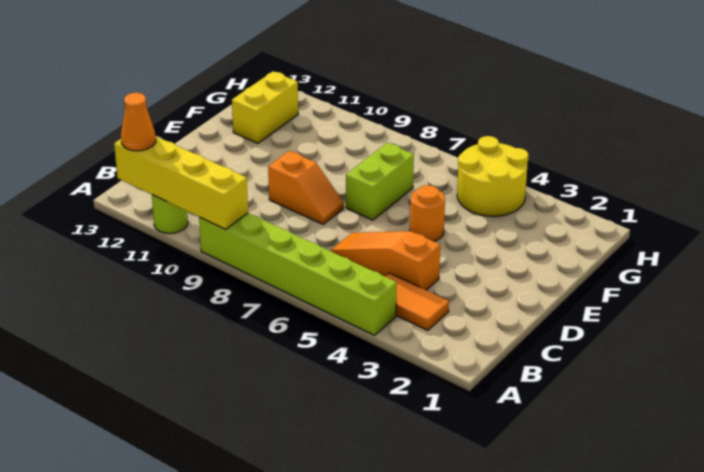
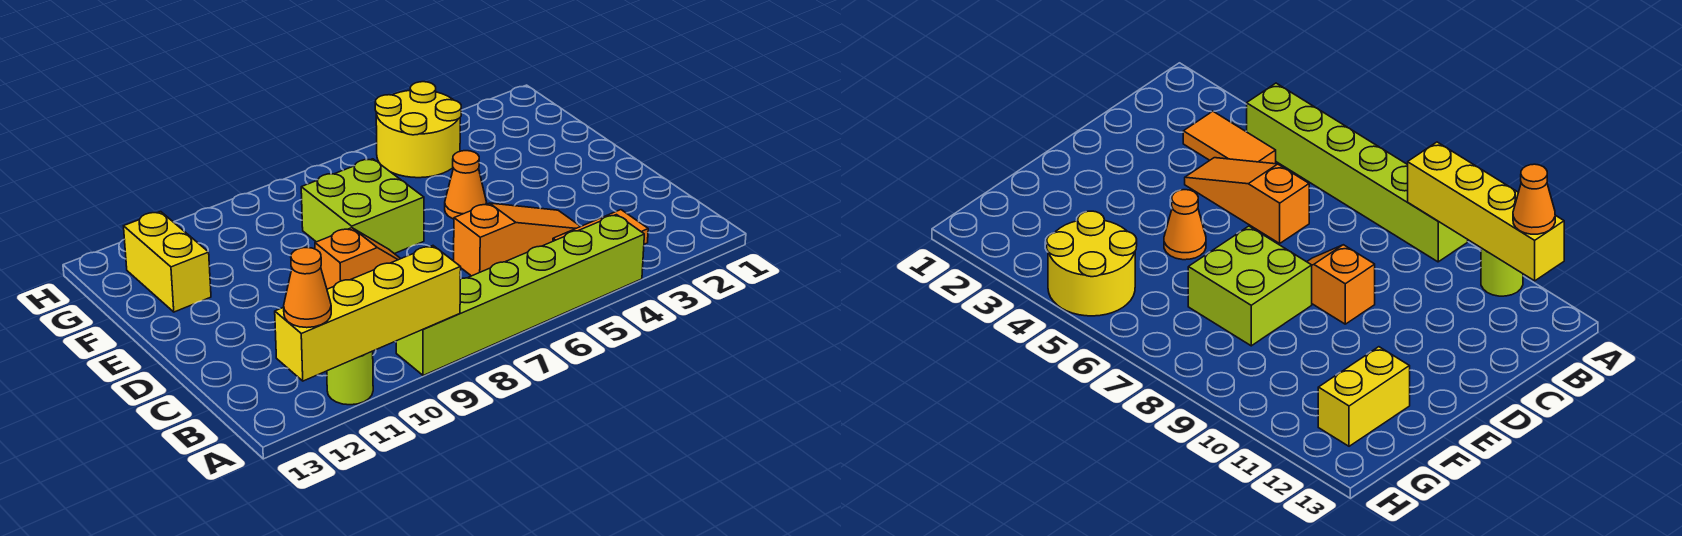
orange 1x3 slope [331,231,440,290] -> orange 1x3 slope turned to [454,203,581,276]
orange 1x1 round brick [410,185,445,241] -> orange 1x1 cone [445,151,487,219]
lime 1x2 brick [346,143,414,220] -> lime 2x2 brick [301,159,424,254]

